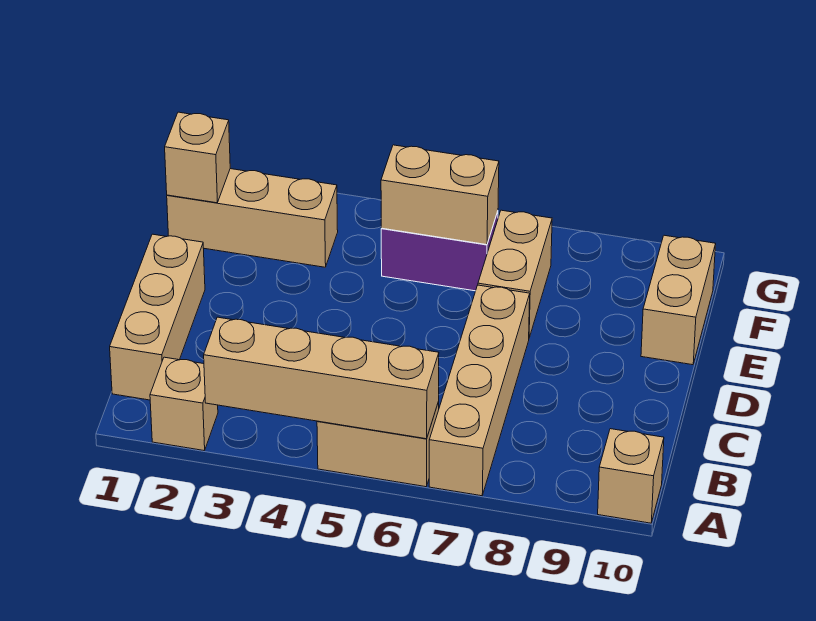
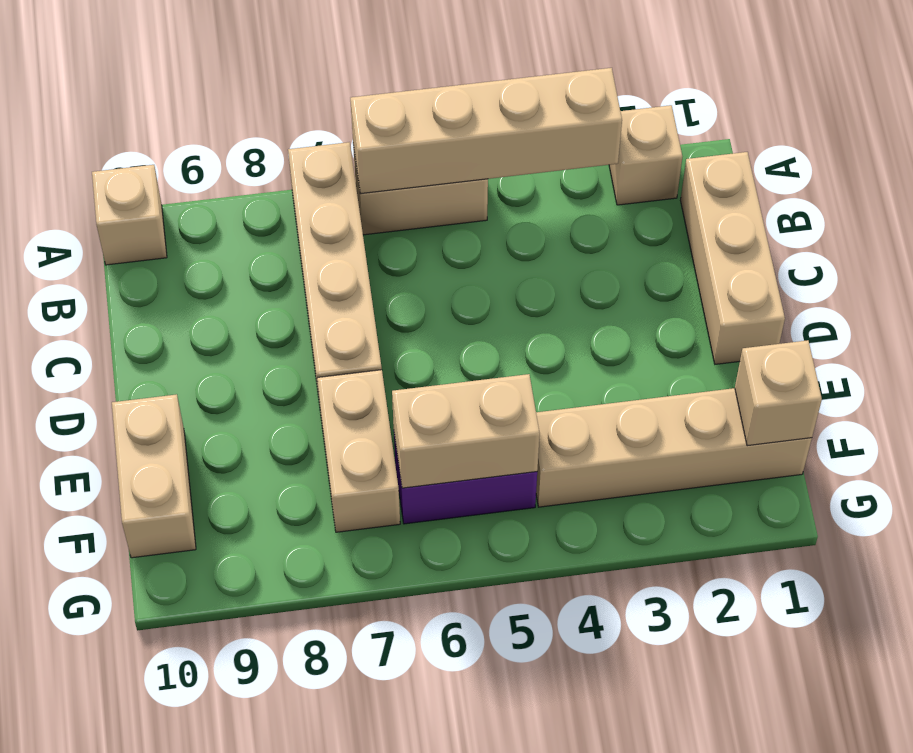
tan 1x3 brick [167,169,338,267] -> tan 1x4 brick [536,388,812,507]

